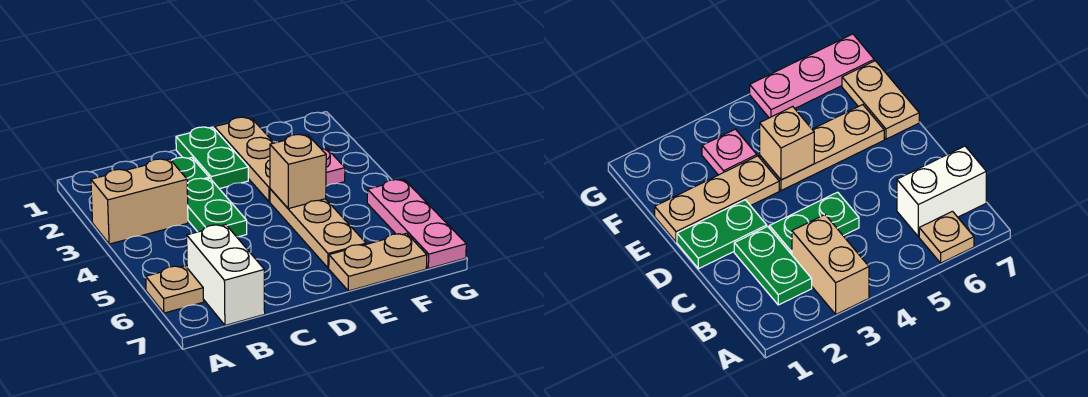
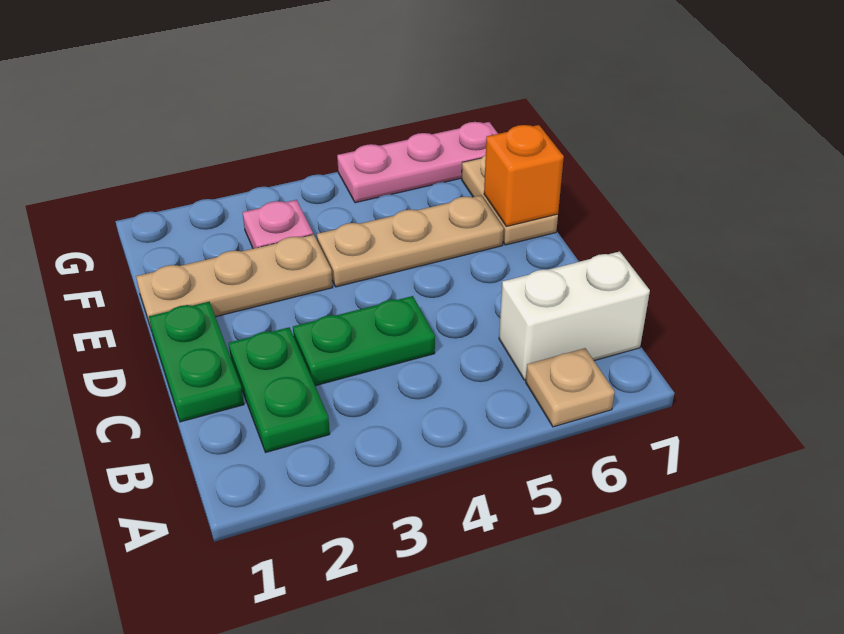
tan 1x2 brick [91,159,188,244] -> none
green 1x2 plate [176,127,248,189] -> green 1x2 plate turned to [149,302,244,422]
tan 1x1 brick [270,134,326,209] -> none
none -> orange 1x1 brick [484,125,564,226]

